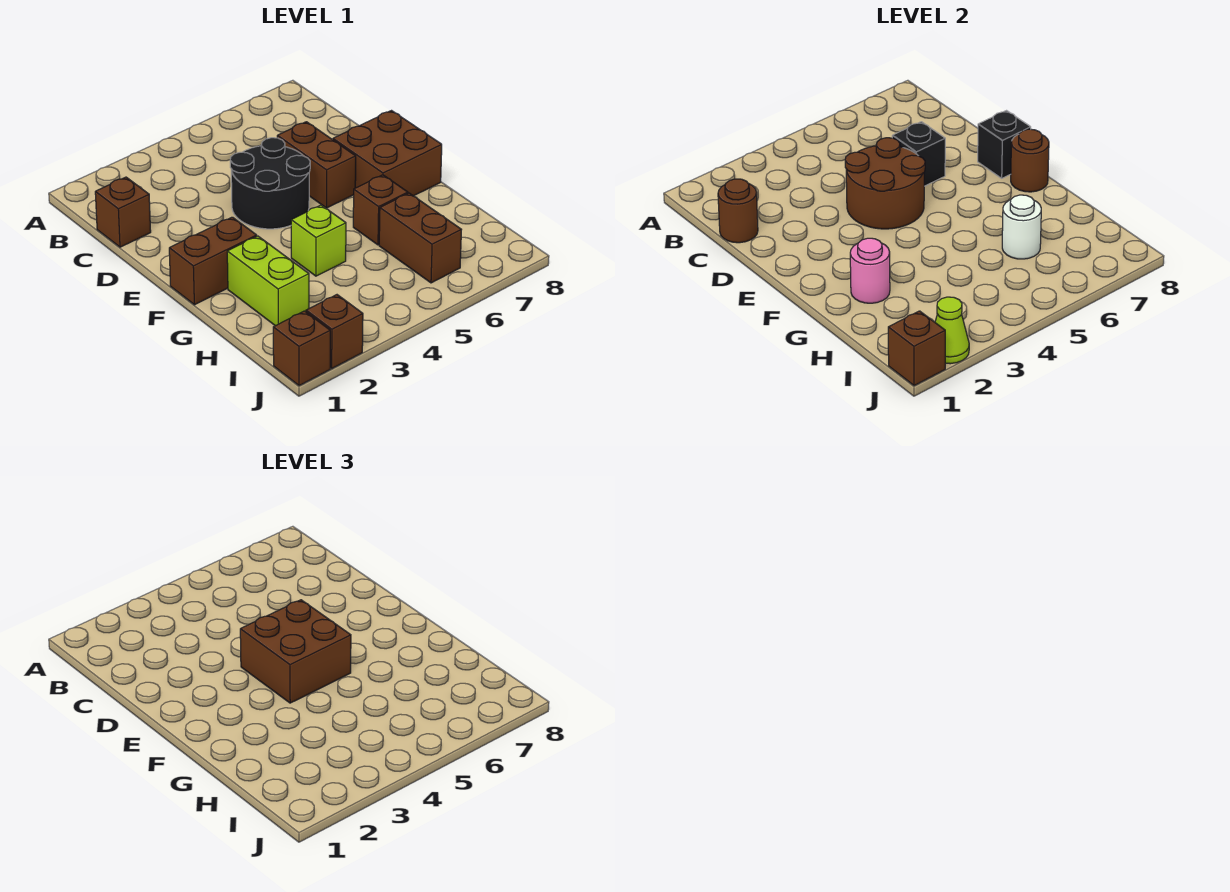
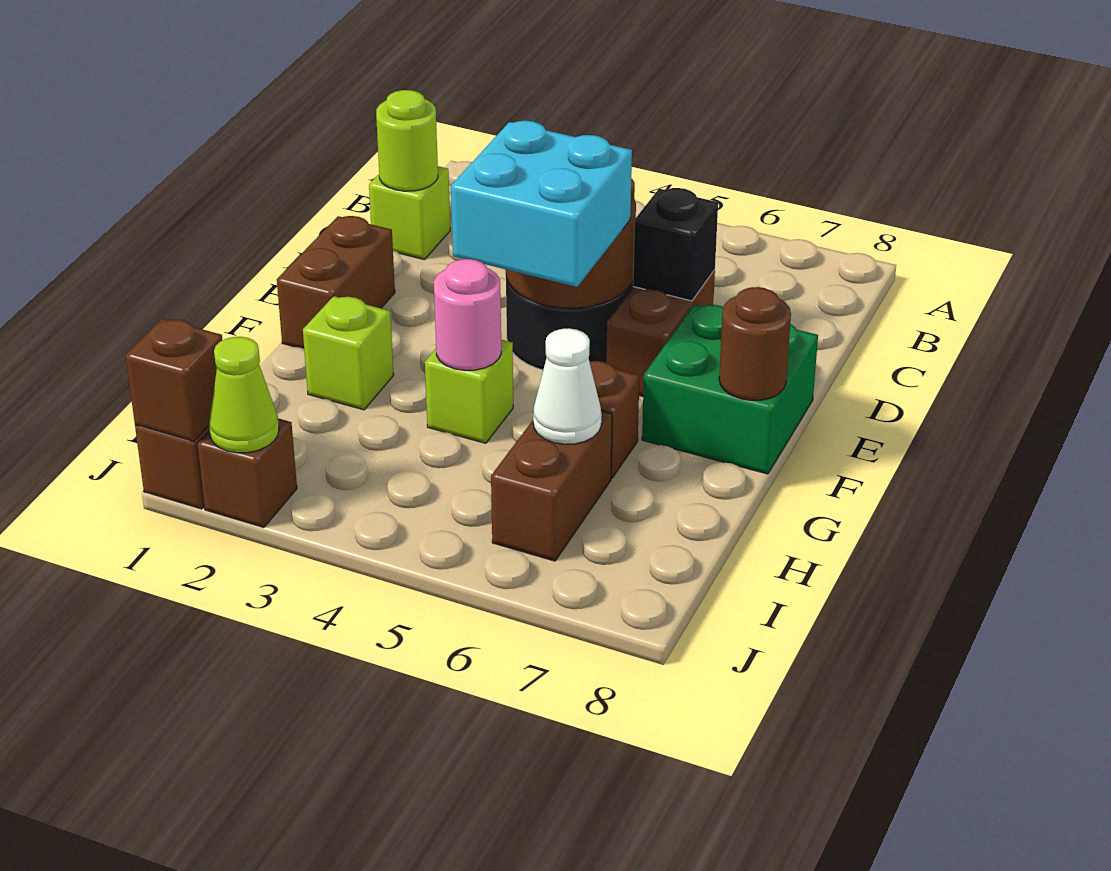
brown 1x1 brick [95,177,151,247] -> lime 1x1 brick [369,166,450,260]
brown 1x1 round brick [718,179,758,243] -> lime 1x1 round brick [376,90,438,191]
brown 2x2 brick [240,600,351,703] -> cyan 2x2 brick [451,121,632,287]
brown 2x2 brick [333,111,442,196] -> green 2x2 brick [642,304,818,474]
black 1x1 brick [978,111,1031,178] -> none
brown 1x2 brick [169,217,257,305] -> brown 1x2 brick turned to [277,216,395,349]
lime 1x2 brick [227,236,309,326] -> lime 1x1 brick [303,296,394,410]
pink 1x1 round brick [850,238,890,303] -> pink 1x1 round brick moved to [434,259,501,371]
white 1x1 round brick [1002,195,1041,259] -> white 1x1 cone [533,328,602,444]

